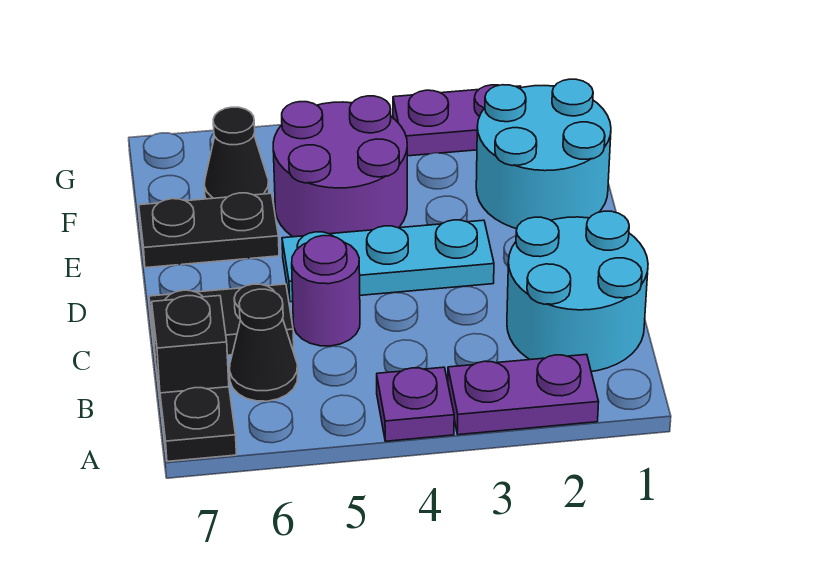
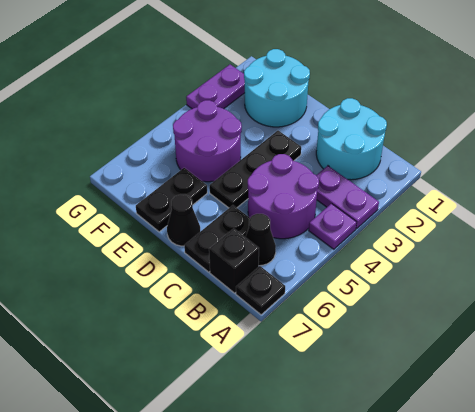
purple 1x2 plate [448,354,599,435] -> purple 1x2 plate turned to [316,166,379,229]
purple 1x1 round brick [292,236,360,346] -> purple 2x2 round brick [248,154,319,239]
cyan 1x3 plate [282,220,494,302] -> black 1x3 plate [209,131,301,208]
black 1x1 cone [204,107,269,199] -> black 1x1 cone moved to [167,194,200,246]

